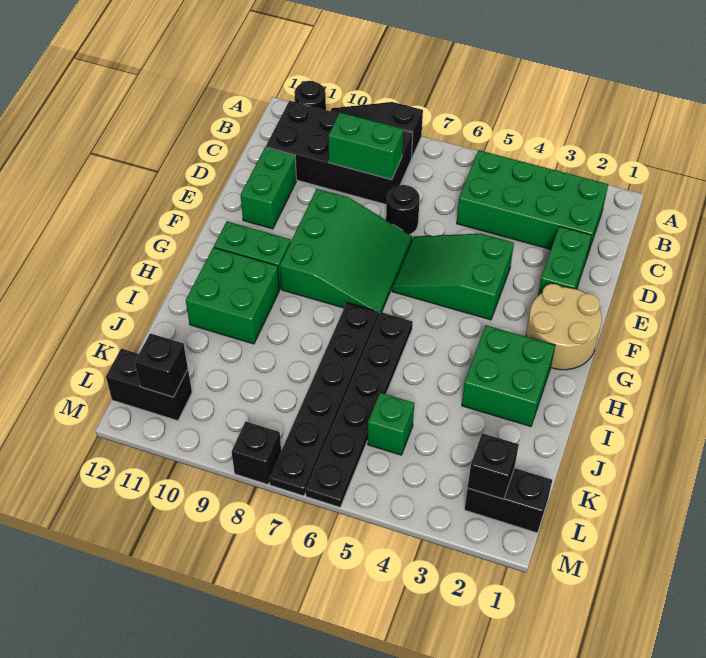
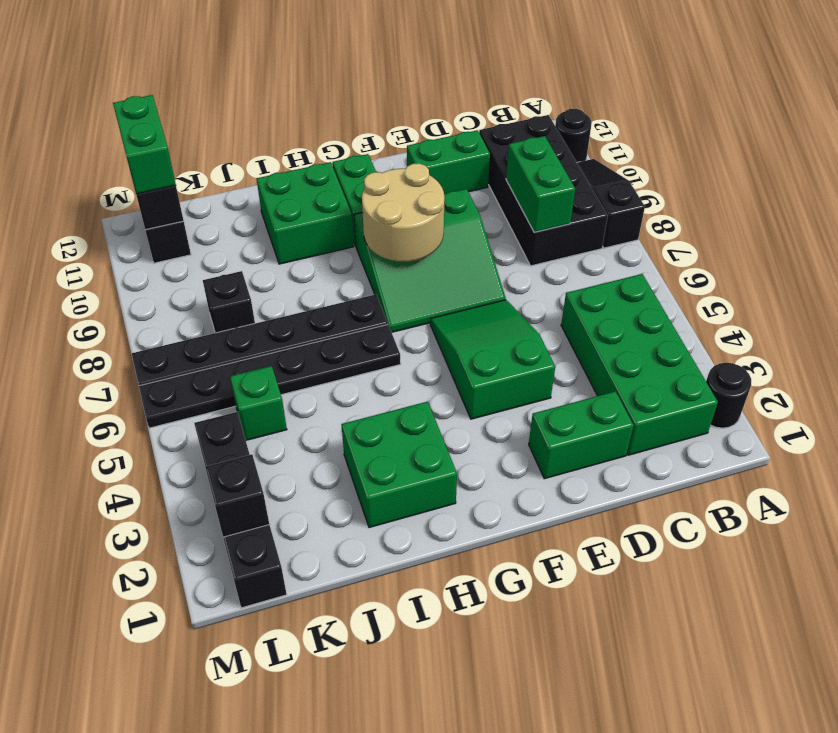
black 1x1 round brick [386,185,420,235] -> black 1x1 round brick moved to [706,363,751,428]
tan 2x2 round brick [526,284,602,370] -> tan 2x2 round brick moved to [362,163,445,262]
black 1x2 brick [465,468,552,533] -> black 1x4 brick [194,412,287,608]
none -> green 1x2 brick [113,95,176,194]
black 1x1 brick [232,421,281,484] -> black 1x1 brick moved to [203,271,255,333]

